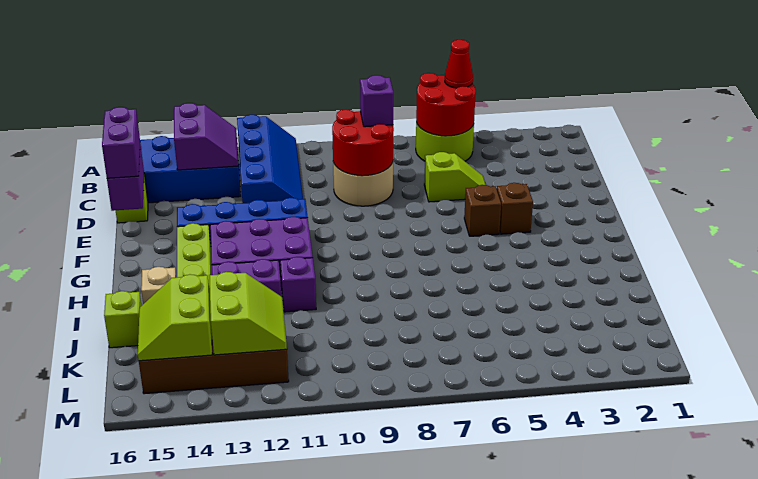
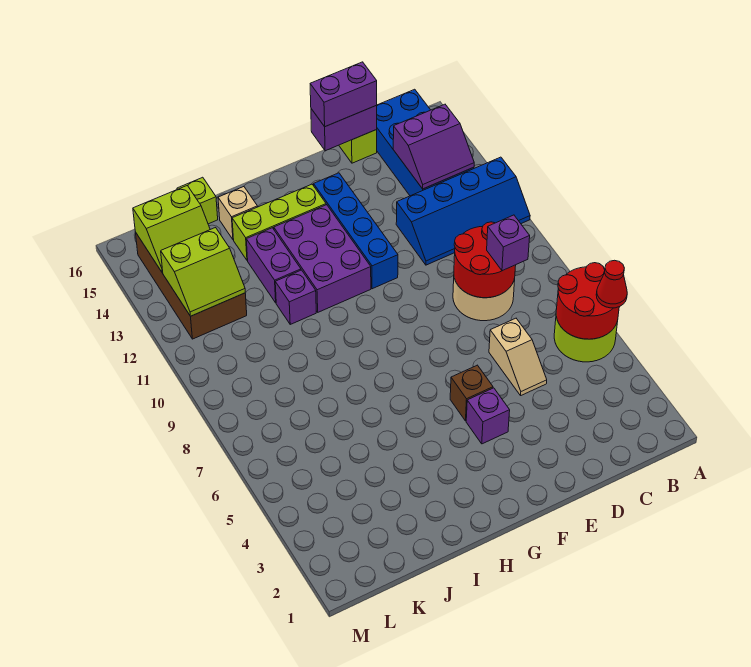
lime 1x2 slope [424,152,486,202] -> tan 1x2 slope [489,318,547,395]
brown 1x1 brick [497,183,533,234] -> purple 1x1 brick [466,388,510,444]
lime 2x2 slope [138,274,212,361] -> lime 2x2 slope turned to [133,186,210,273]

